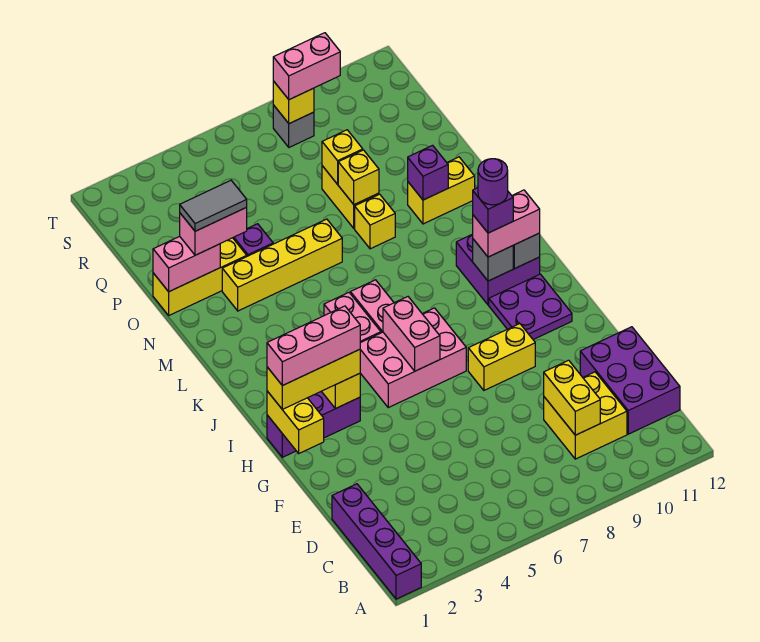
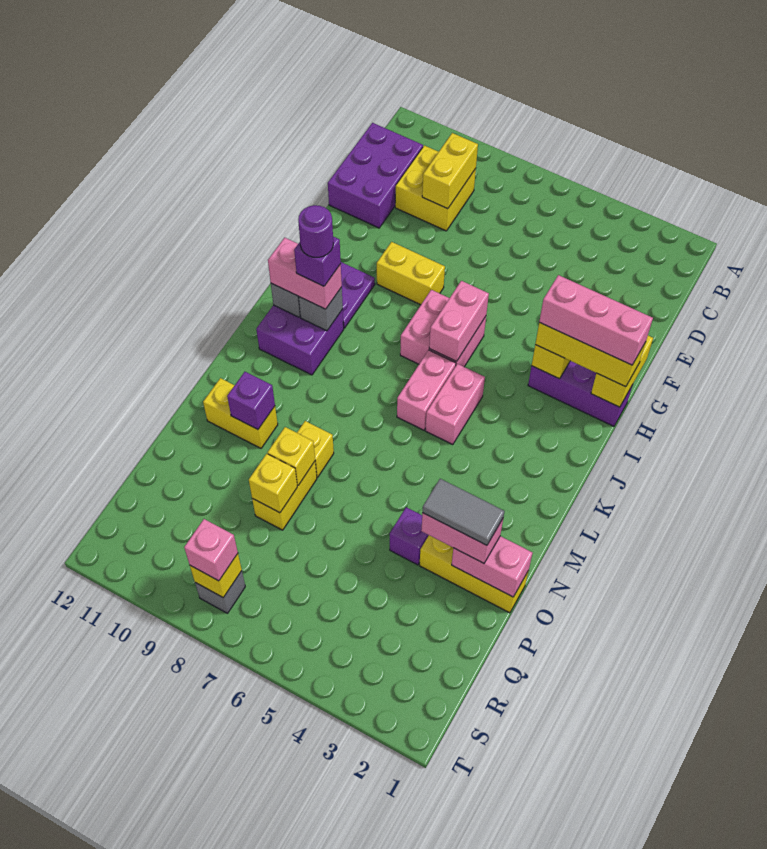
purple 1x4 brick [332,484,421,599] -> none
pink 2x3 brick [360,308,466,408] -> pink 2x2 brick [400,290,486,367]
yellow 1x4 brick [222,219,342,311] -> none
pink 1x2 brick [273,33,340,100] -> pink 1x1 brick [184,519,238,581]

